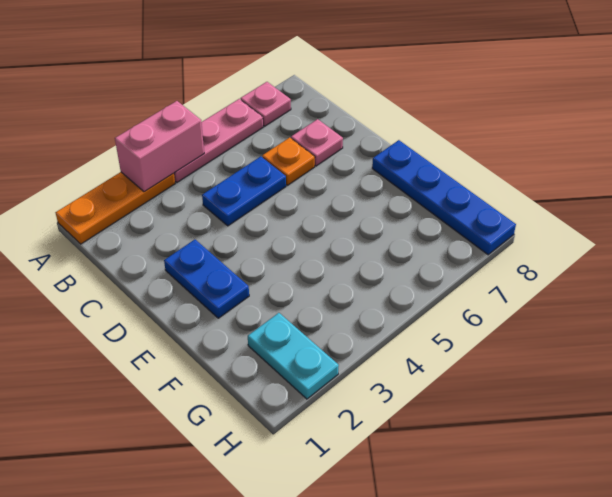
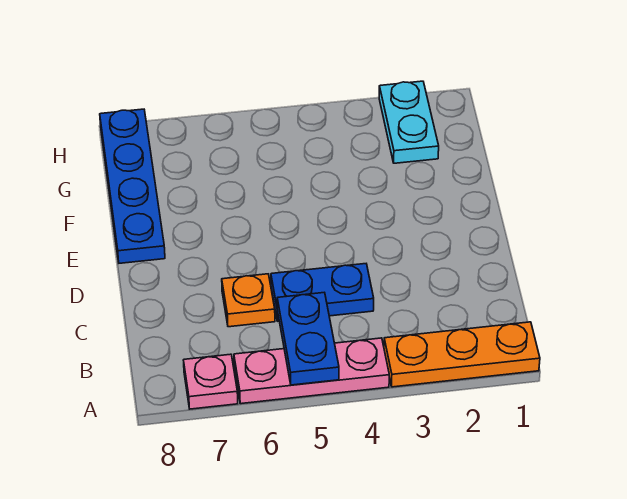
pink 1x2 brick [115,101,204,192] -> none
pink 1x1 plate [291,119,343,166] -> none
blue 1x2 plate [164,240,249,318] -> blue 1x2 plate moved to [277,293,339,385]

